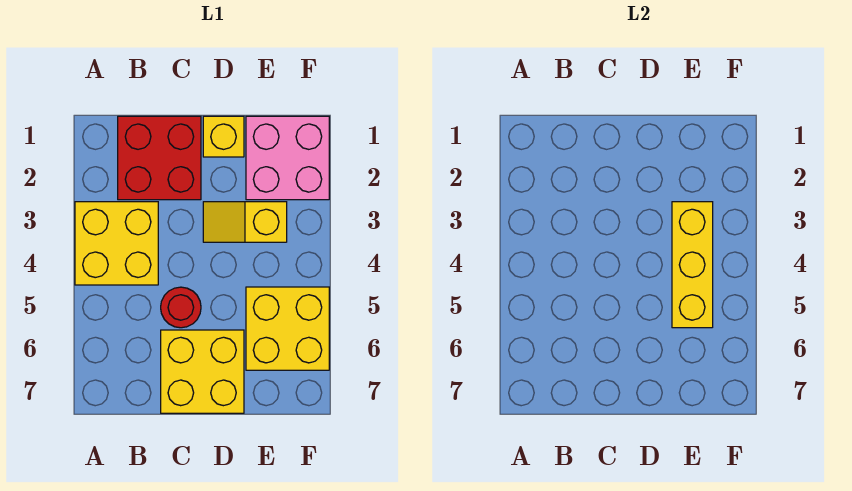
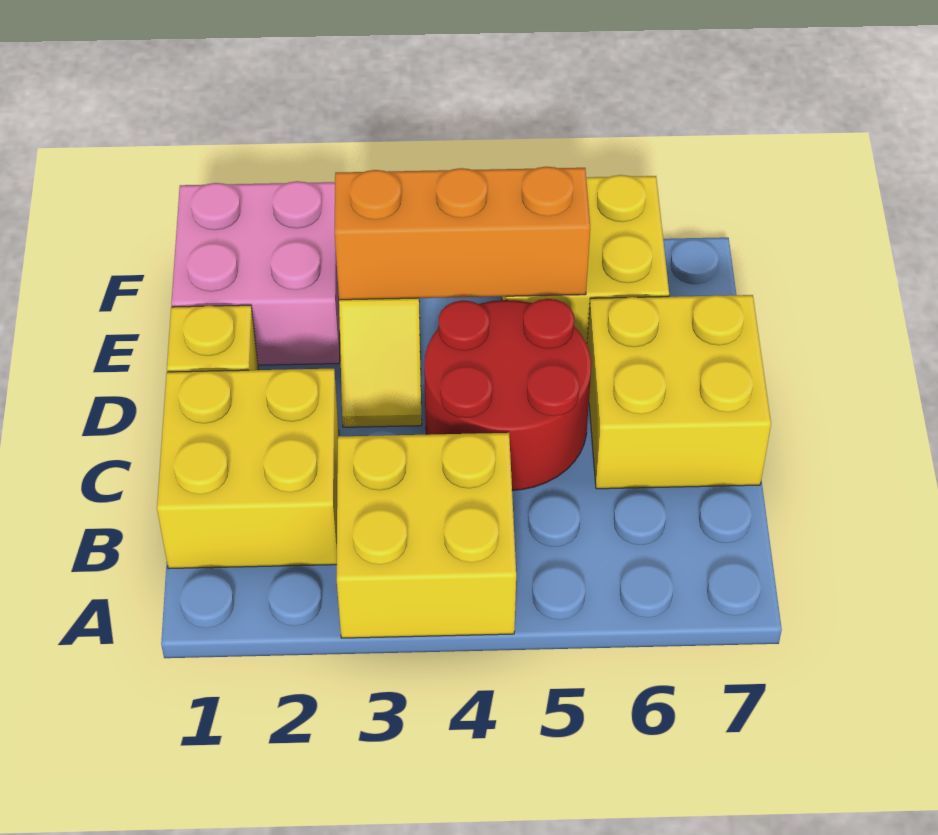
red 2x2 brick [118,116,201,200] -> yellow 2x2 brick [157,369,339,569]
red 1x1 round brick [161,287,201,328] -> red 2x2 round brick [424,299,591,490]
yellow 1x3 brick [672,202,713,328] -> orange 1x3 brick [335,167,590,300]

